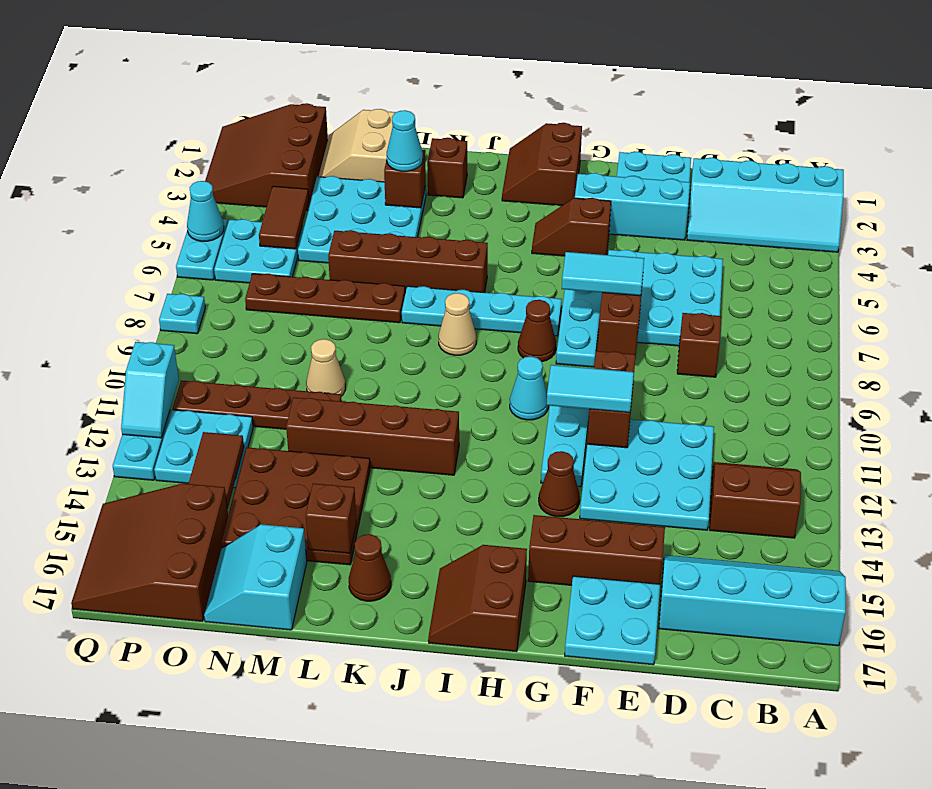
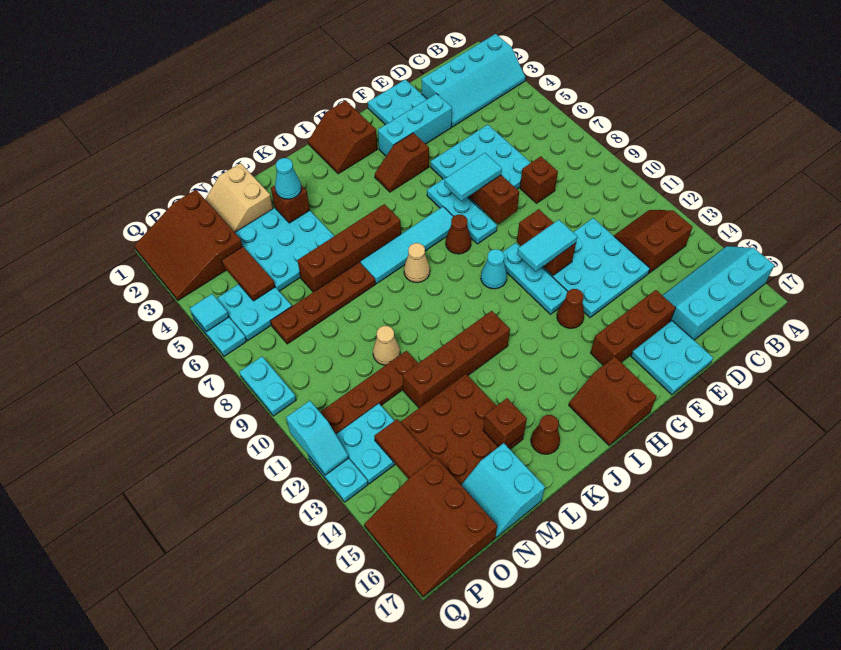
cyan 1x4 plate [402,286,562,336] -> cyan 1x4 tile [360,207,454,283]
brown 1x1 brick [427,138,467,198] -> none
cyan 1x1 cone [187,181,224,241] -> cyan 1x1 tile [190,294,229,331]
cyan 1x1 plate [159,294,205,334] -> cyan 1x2 plate [240,357,296,416]

